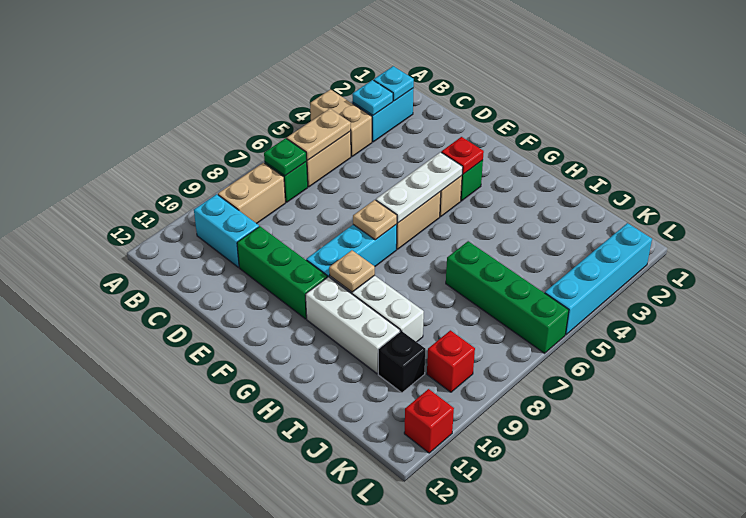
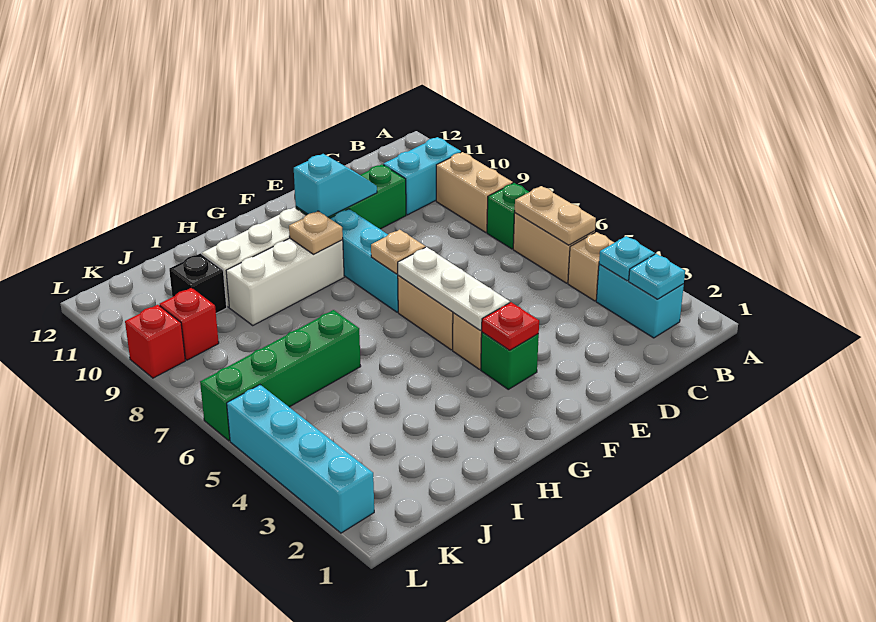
tan 1x2 brick [310,90,372,157] -> tan 1x1 brick [568,232,614,301]
green 1x1 plate [264,138,307,176] -> none
none -> cyan 1x2 slope [294,154,377,217]
red 1x1 brick [404,389,454,453] -> red 1x1 brick moved to [125,305,185,378]

